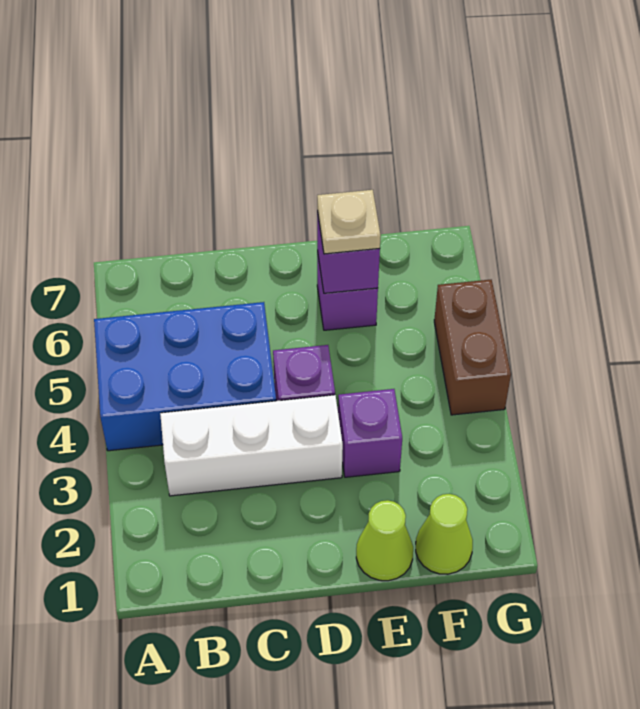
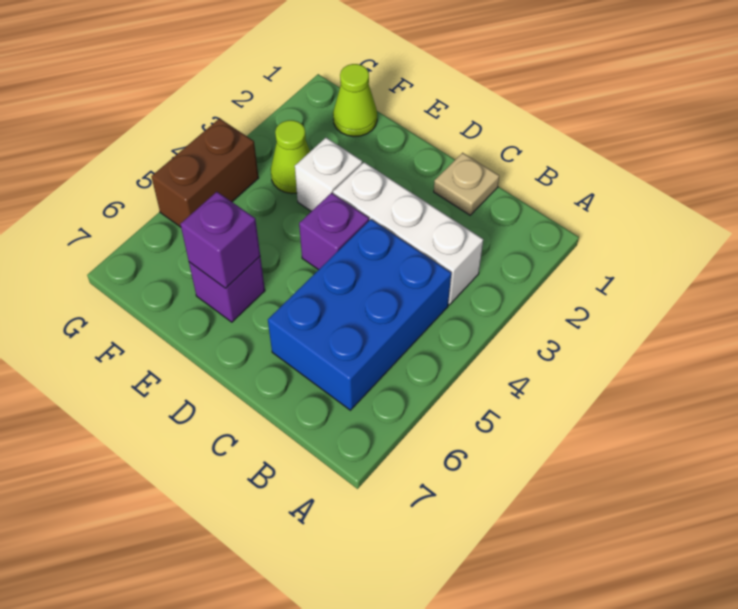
blue 2x3 brick [94,302,276,451] -> blue 2x3 brick turned to [268,219,451,410]
lime 1x1 cone [356,500,413,581] -> lime 1x1 cone moved to [271,120,310,194]
purple 1x1 brick [338,389,402,477] -> white 1x1 brick [295,138,362,211]
tan 1x1 plate [317,190,381,254] -> tan 1x1 plate moved to [434,153,499,215]

